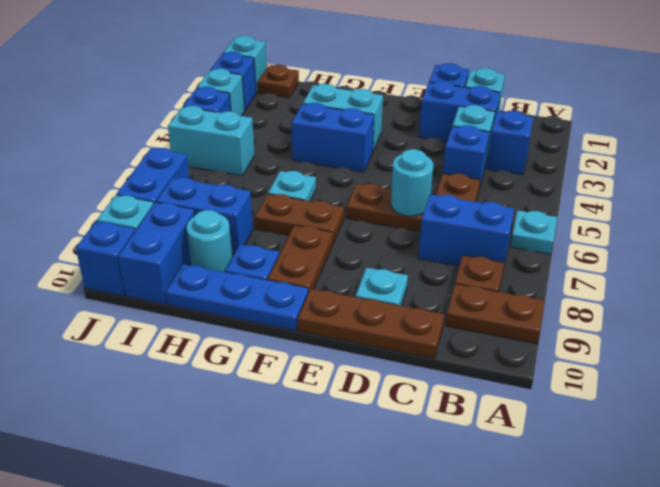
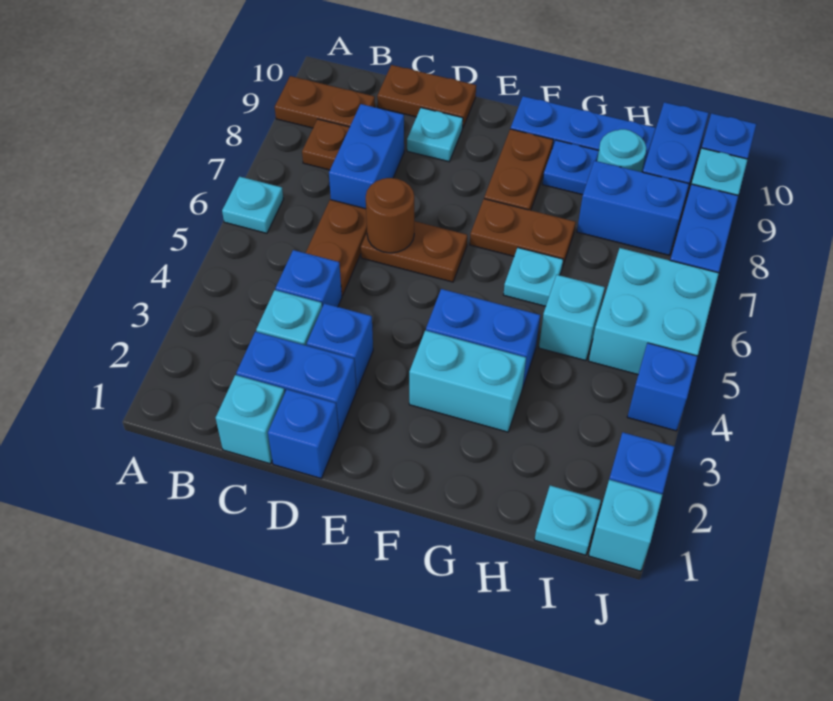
blue 1x1 brick [487,111,533,175] -> blue 1x1 brick moved to [307,303,373,390]
blue 1x2 brick [418,194,514,269] -> blue 1x2 brick turned to [329,104,404,209]
brown 1x3 plate [298,289,444,359] -> brown 1x2 plate [377,65,476,127]
cyan 1x1 round brick [391,149,433,216] -> brown 1x1 round brick [366,178,414,253]
brown 1x1 plate [258,65,299,98] -> cyan 1x1 plate [535,485,601,555]
cyan 1x2 brick [168,106,255,176] -> cyan 2x2 brick [589,248,719,374]
cyan 1x1 brick [197,69,245,116] -> cyan 1x1 brick moved to [539,275,605,361]

